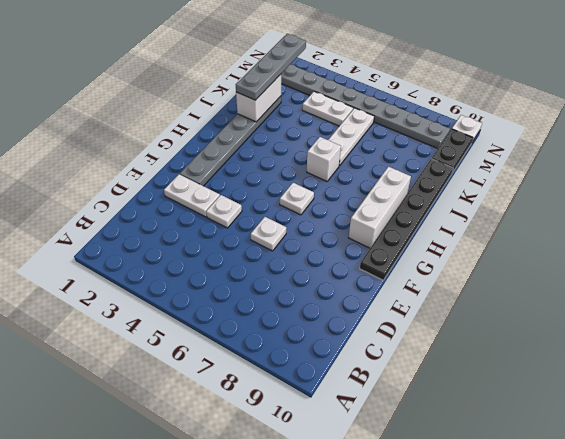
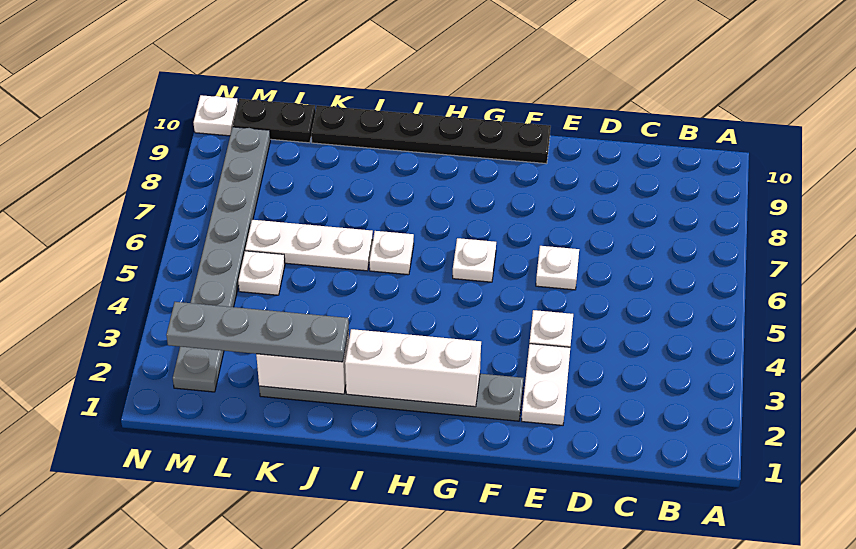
white 1x3 brick [349,167,411,248] -> white 1x3 brick moved to [345,329,481,407]
white 1x1 brick [307,137,341,181] -> white 1x1 plate [369,231,414,275]
white 1x2 plate [302,91,353,126] -> white 1x1 plate [238,251,285,295]

